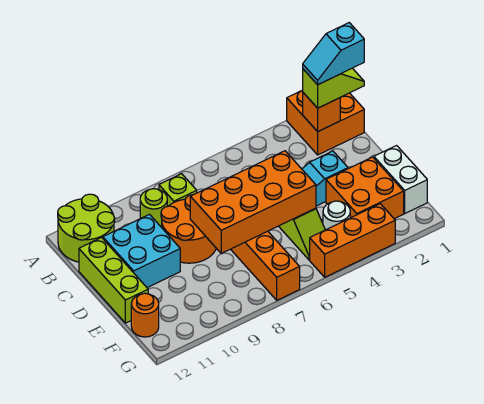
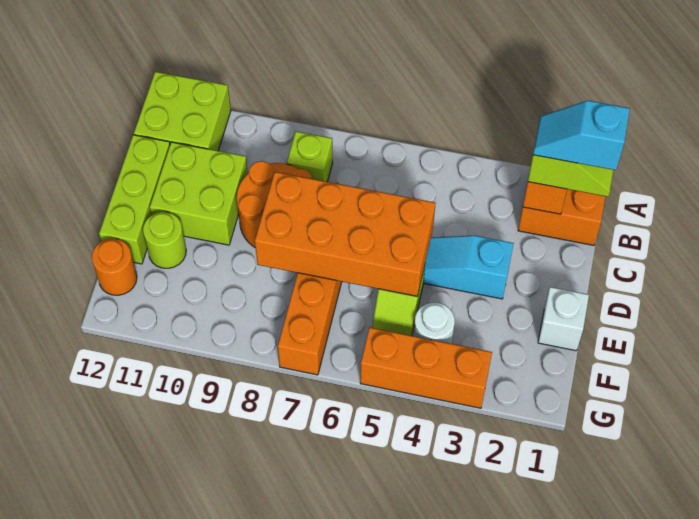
lime 2x2 round brick [58,194,115,262] -> lime 2x2 brick [134,72,231,151]
lime 1x1 round brick [140,189,167,228] -> lime 1x1 round brick moved to [143,212,186,268]
cyan 2x2 brick [103,214,180,288] -> lime 2x2 brick [150,142,248,245]
white 1x2 brick [374,146,427,213] -> white 1x1 brick [538,287,589,351]
orange 2x2 brick [326,157,404,219] -> none

